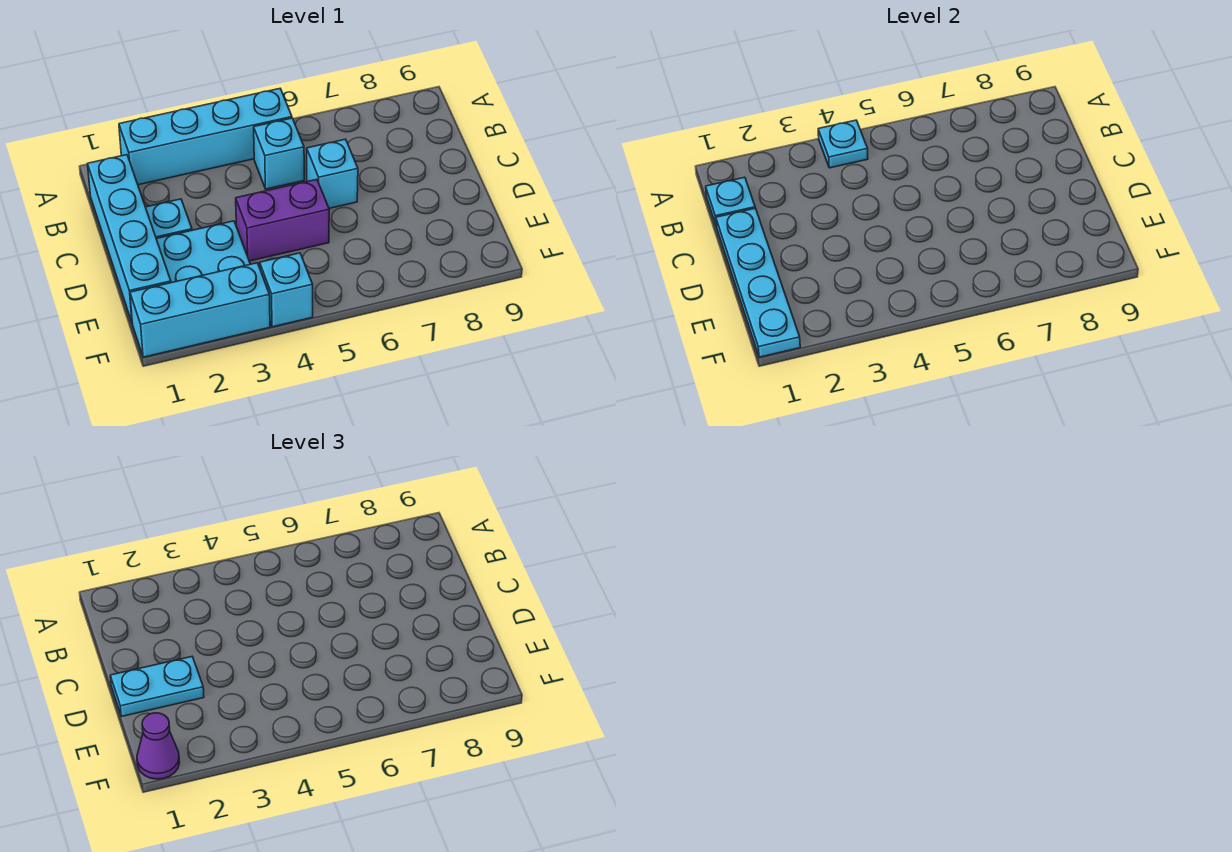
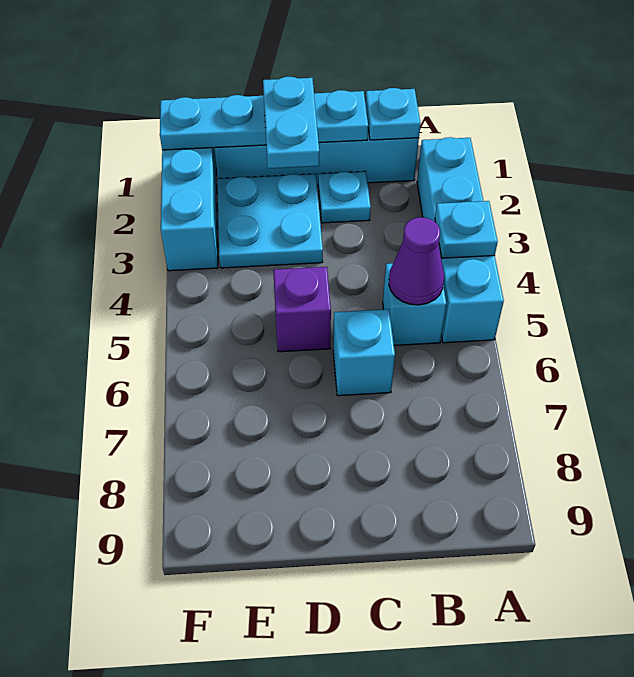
purple 1x2 brick [236,179,329,261] -> purple 1x1 brick [273,267,331,352]
purple 1x1 cone [137,713,180,779] -> purple 1x1 cone moved to [389,217,444,305]
cyan 1x1 brick [260,253,313,327] -> none

